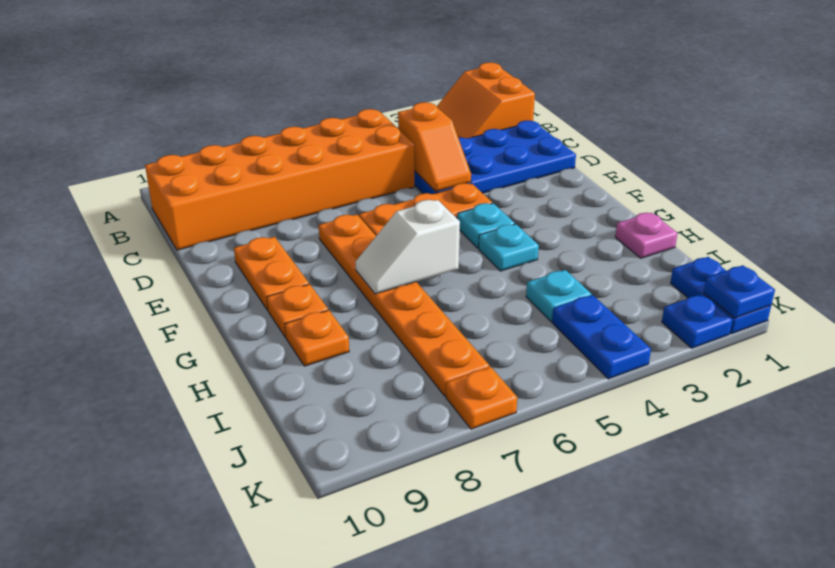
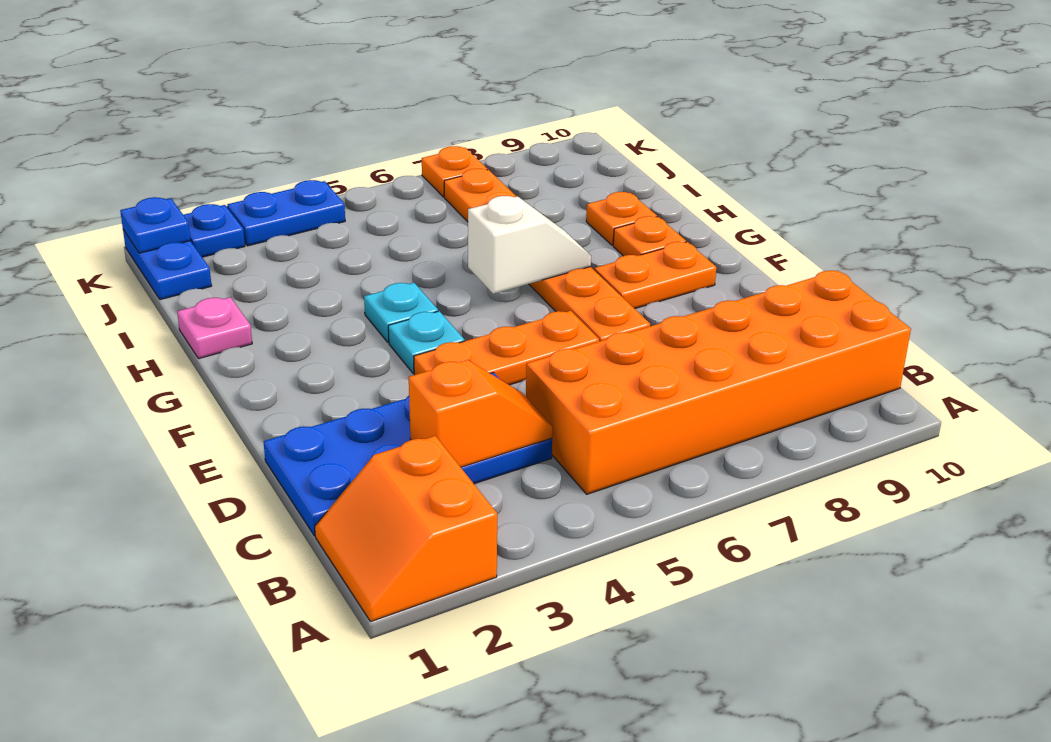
orange 2x2 slope [437,62,535,138] -> orange 2x2 slope turned to [315,436,497,621]
orange 1x2 slope [398,102,471,191] -> orange 1x2 slope turned to [409,360,553,467]
orange 1x2 plate [234,237,309,310] -> orange 1x2 plate turned to [594,242,716,309]
cyan 1x1 plate [526,270,591,321] -> none
blue 1x2 plate [552,295,651,379] -> blue 1x2 plate turned to [228,180,345,246]

